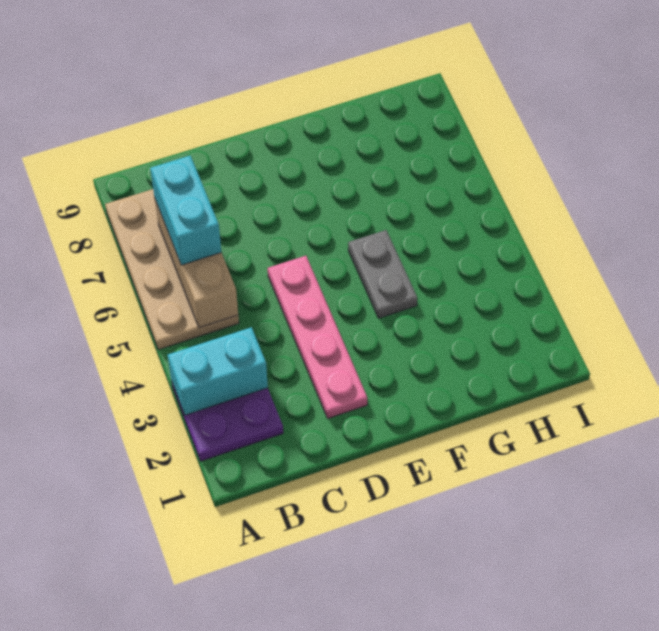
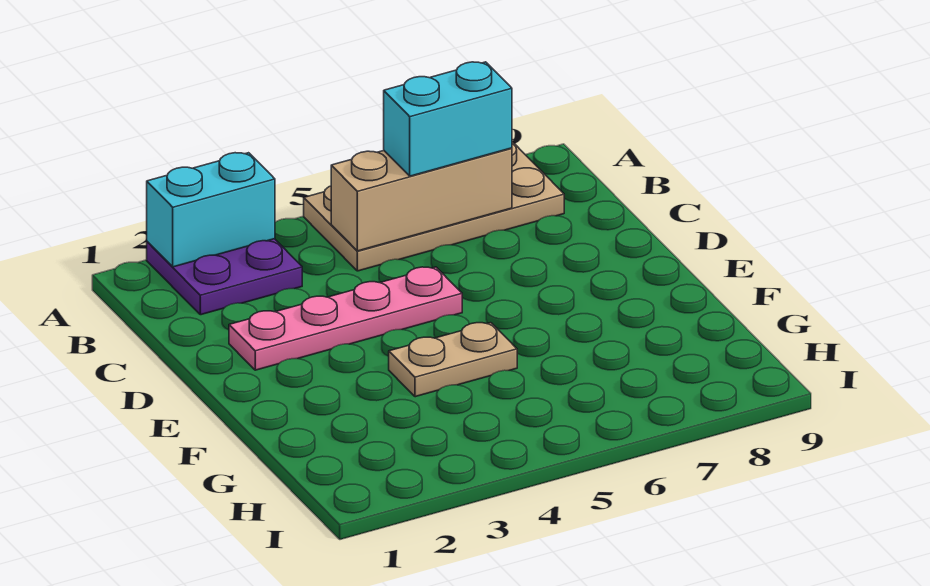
cyan 1x2 brick [168,327,268,415] -> cyan 1x2 brick turned to [147,153,275,267]
grey 1x2 plate [348,230,417,318] -> tan 1x2 plate [389,323,517,397]

